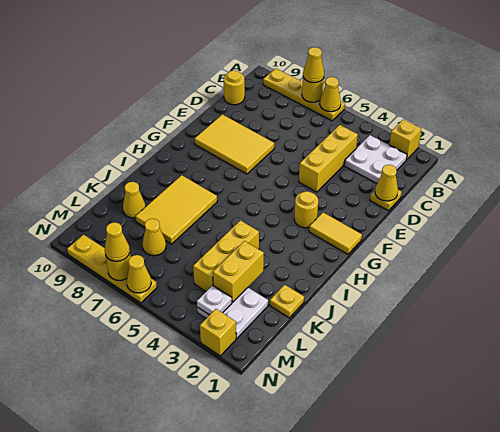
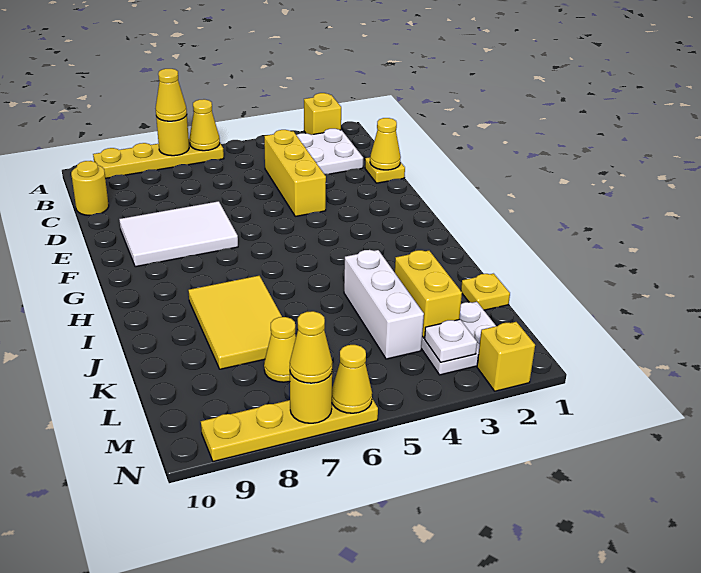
yellow 2x3 tile [195,114,274,174] -> white 2x3 tile [119,201,238,267]
yellow 1x2 tile [309,212,362,254] -> none
yellow 1x1 round brick [294,191,318,228] -> none
yellow 1x3 brick [193,220,259,291] -> white 1x3 brick [344,250,424,359]
yellow 1x1 cone [123,182,145,218] -> none

